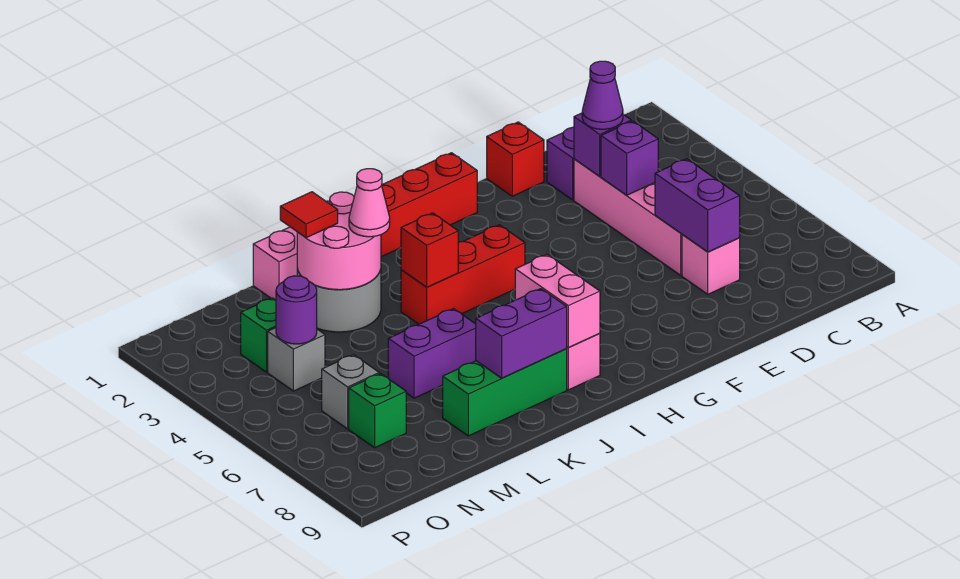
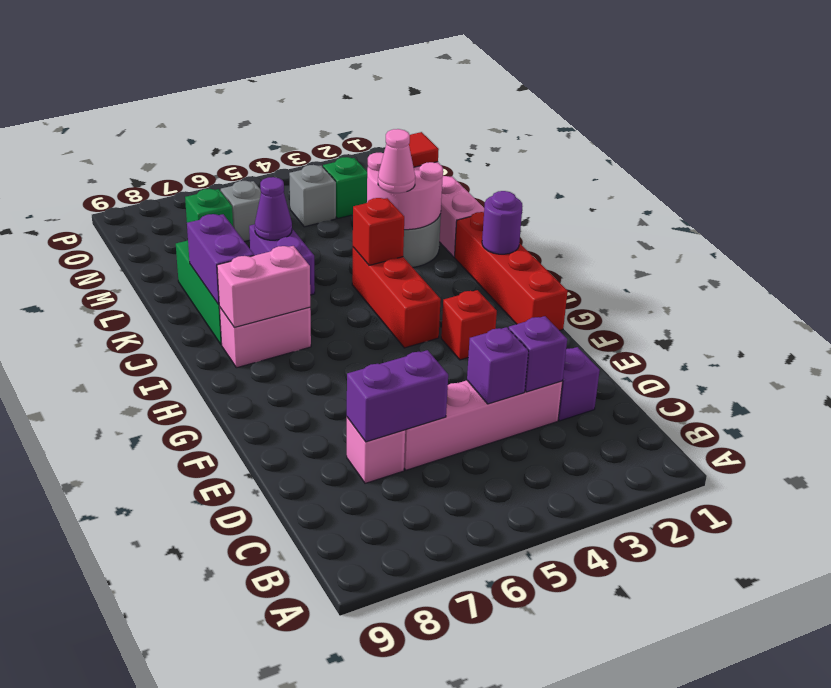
purple 1x1 cone [582,61,623,129] -> purple 1x1 cone moved to [255,177,292,240]
red 1x1 brick [487,122,544,196] -> red 1x1 brick moved to [441,290,497,360]
purple 1x1 round brick [276,276,317,344] -> purple 1x1 round brick moved to [482,191,522,254]

